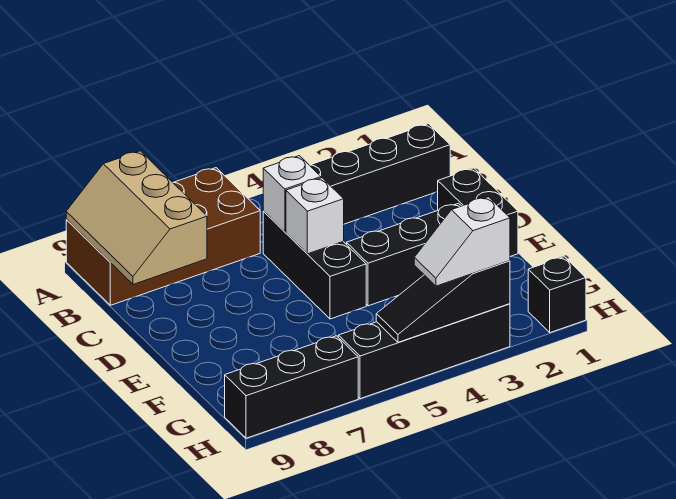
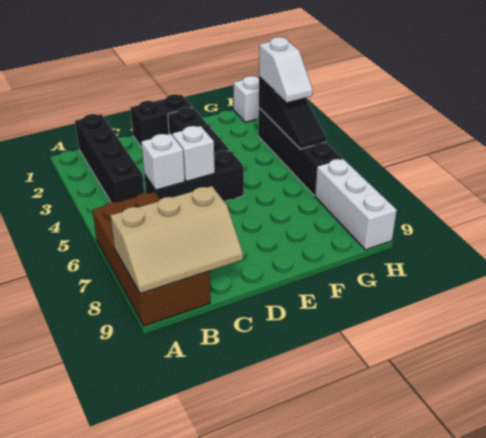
black 1x1 brick [528,257,586,333] -> white 1x1 brick [234,76,259,122]
black 1x3 brick [225,336,358,438] -> white 1x3 brick [315,159,397,250]

